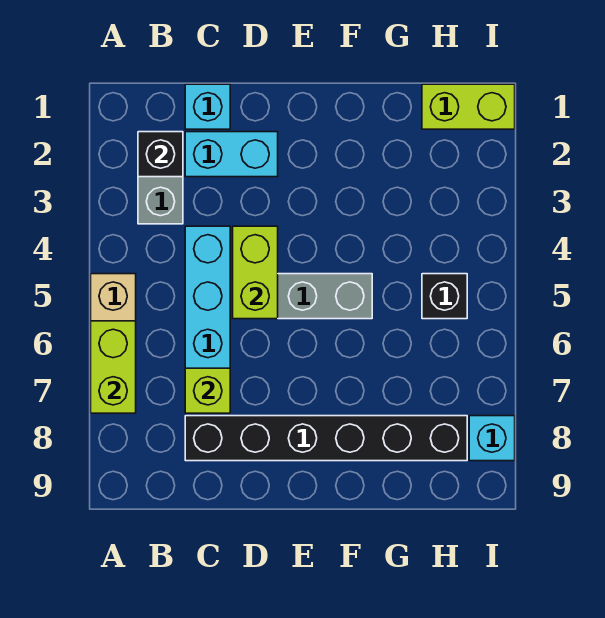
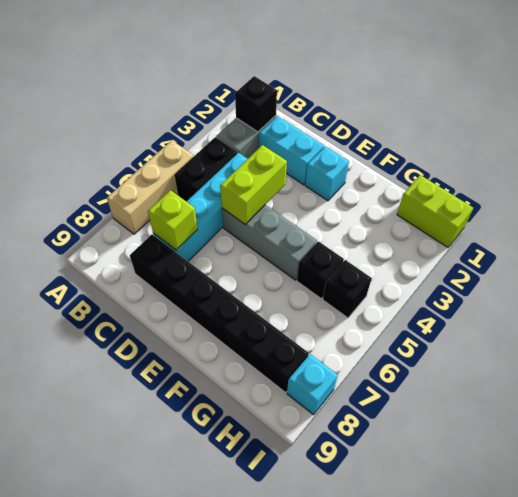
lime 1x2 brick [91,321,136,413] -> none
none -> black 1x2 brick [174,137,237,202]
cyan 1x1 brick [185,84,230,129] -> cyan 1x1 brick moved to [305,146,349,201]
none -> black 1x1 brick [297,241,344,299]

